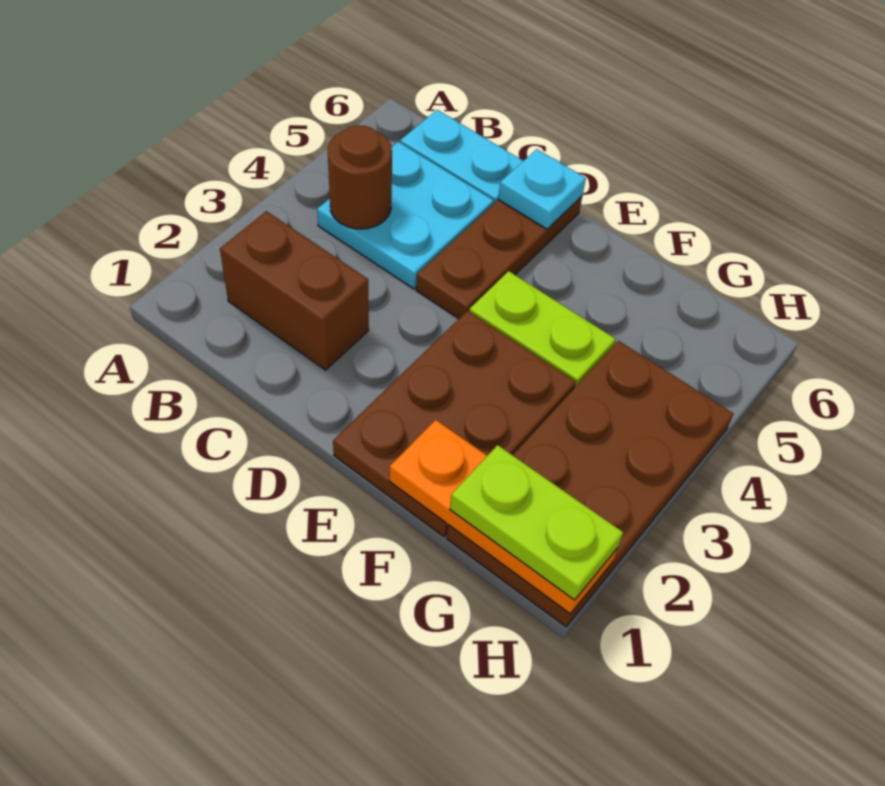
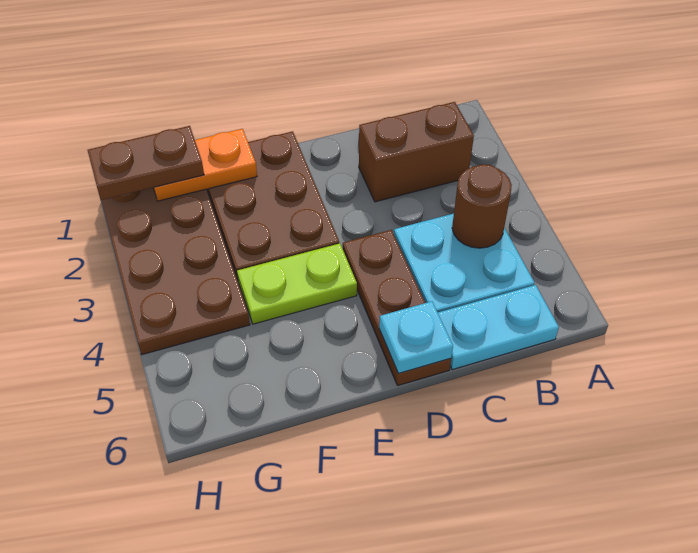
orange 1x3 plate [389,420,618,613] -> orange 1x2 plate [153,129,257,201]
lime 1x2 plate [450,445,623,600] -> brown 1x2 plate [88,126,204,200]

